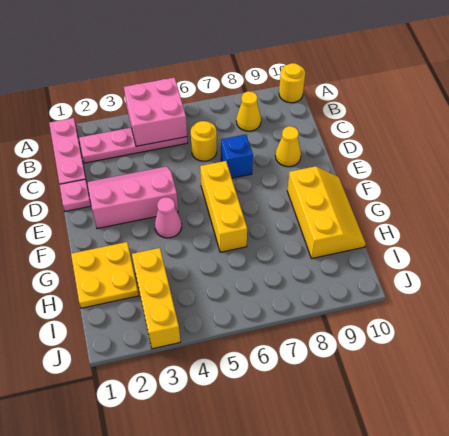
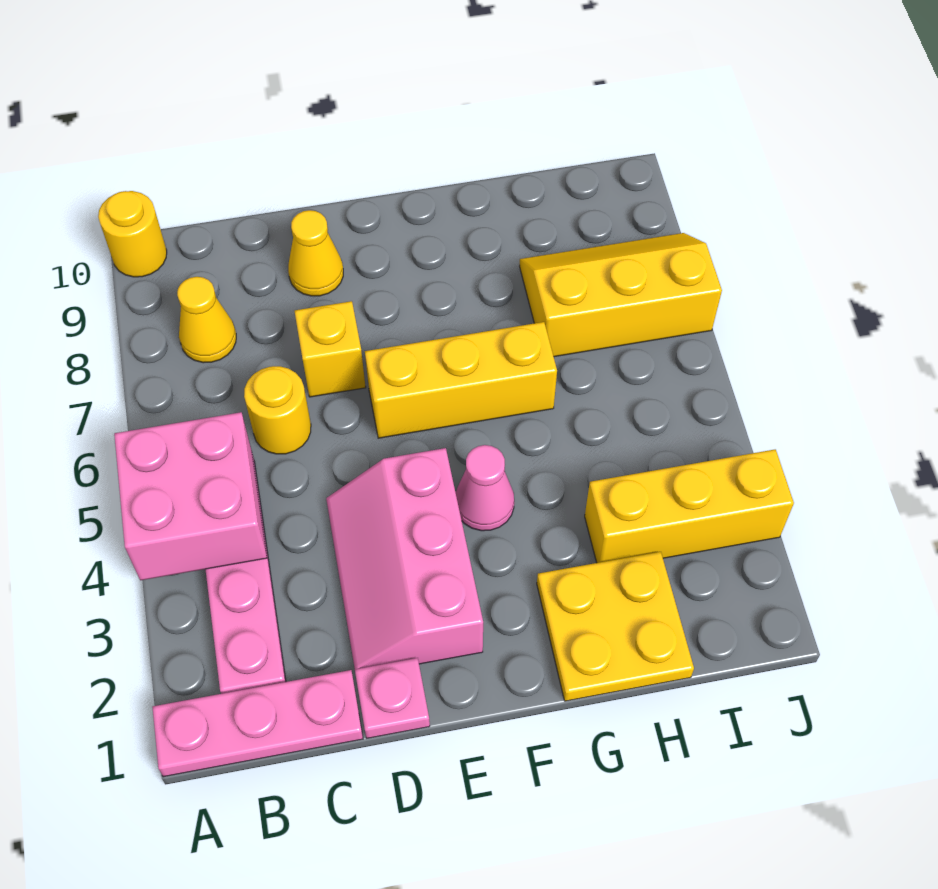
blue 1x1 brick [221,134,253,178] -> yellow 1x1 brick [295,301,366,397]
yellow 2x3 slope [287,166,366,259] -> yellow 2x3 slope moved to [520,233,722,357]

